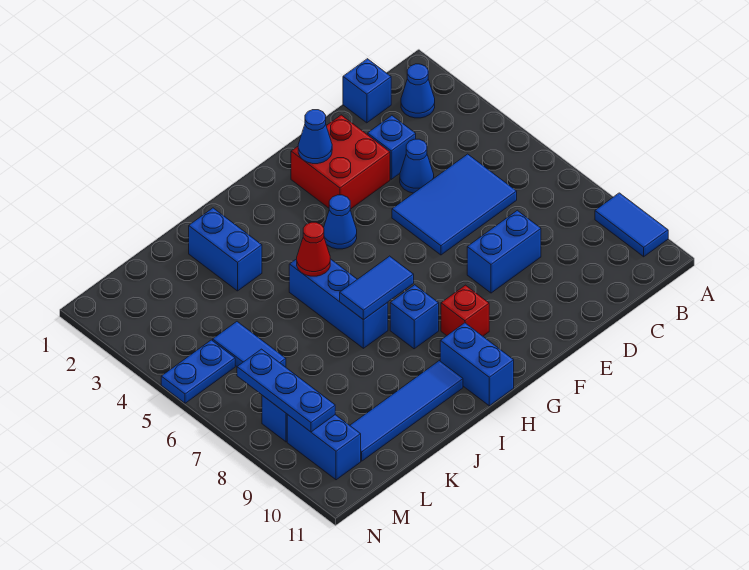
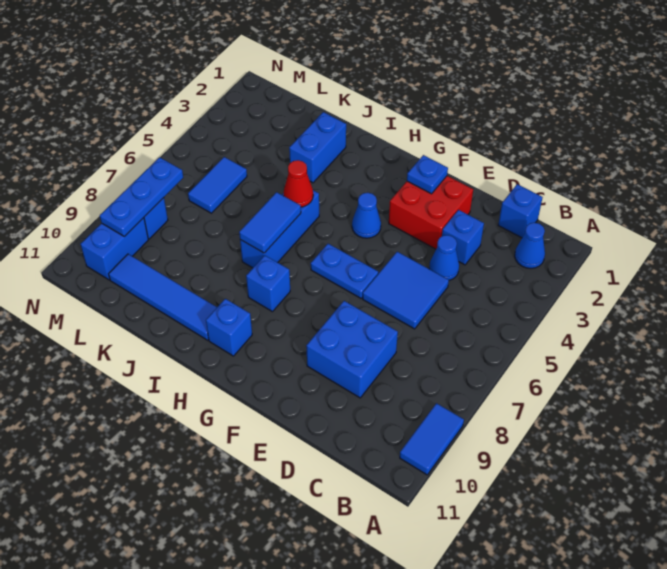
blue 2x3 tile [392,154,517,255] -> blue 2x2 tile [363,252,449,329]
blue 1x2 brick [467,210,541,293] -> blue 2x2 brick [306,301,398,398]
blue 1x1 cone [298,110,332,164] -> blue 1x1 plate [407,155,448,194]
red 1x1 brick [441,285,489,336] -> none
blue 1x2 tile [340,256,414,320] -> blue 1x2 tile turned to [239,192,301,253]
blue 1x2 brick [440,323,514,406] -> blue 1x1 brick [206,299,252,356]
blue 1x2 plate [161,340,235,403] -> blue 1x2 plate moved to [311,244,378,298]

